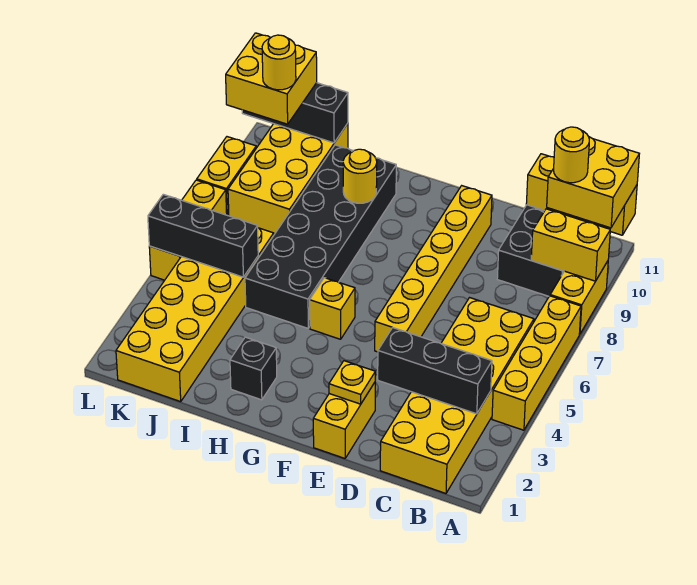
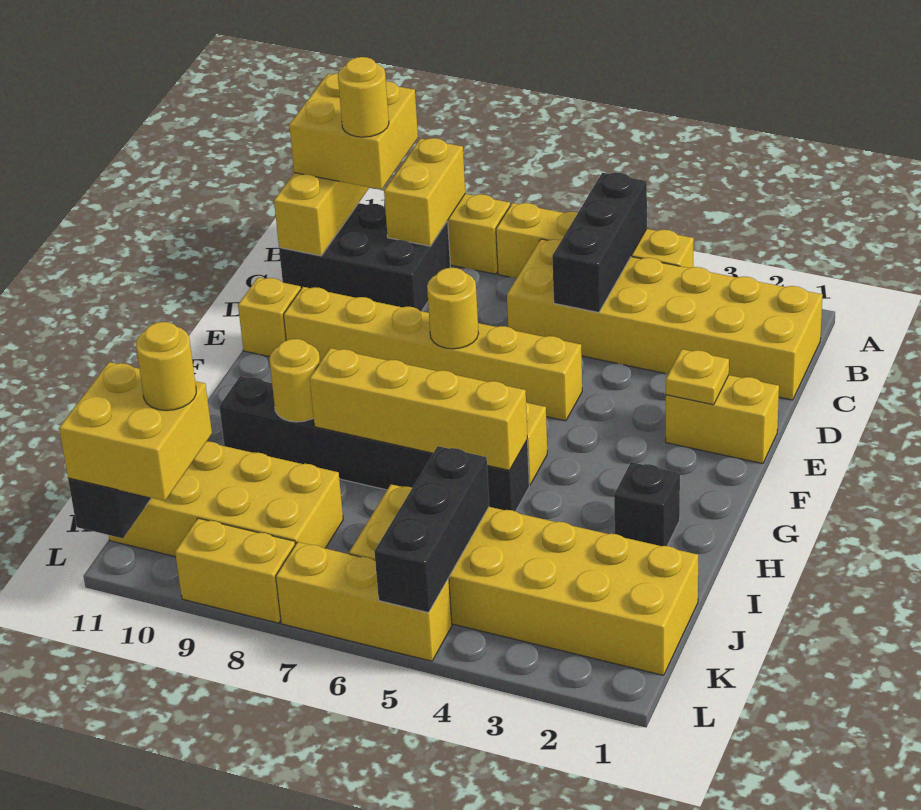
black 1x3 brick [378,328,492,414] -> black 1x3 brick moved to [552,173,647,312]
none -> yellow 1x1 round brick [427,268,479,349]
none -> yellow 1x1 brick [238,277,301,357]
black 2x6 brick [245,145,396,328] -> black 1x6 brick [219,376,529,511]
none -> yellow 1x4 brick [310,348,527,470]

